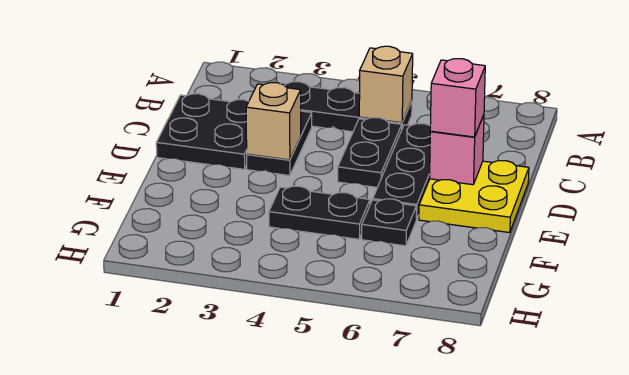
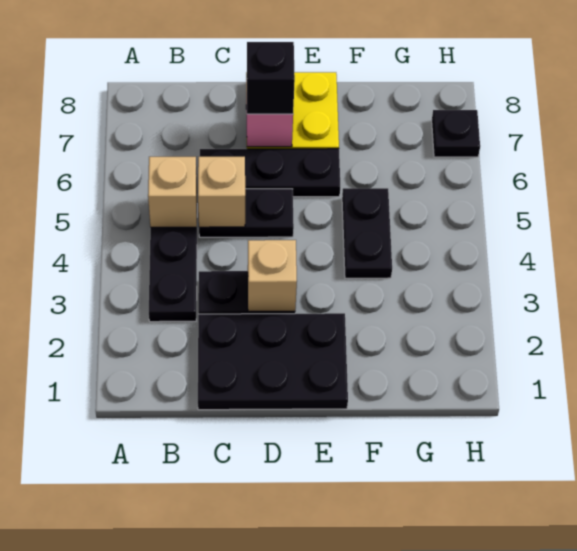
black 2x2 plate [156,94,249,169] -> black 2x3 plate [198,313,348,410]
none -> tan 1x1 brick [198,157,245,227]
pink 1x1 brick [430,59,485,137] -> black 1x1 brick [247,42,295,114]
black 1x1 plate [362,199,417,246] -> black 1x1 plate moved to [432,110,480,157]

